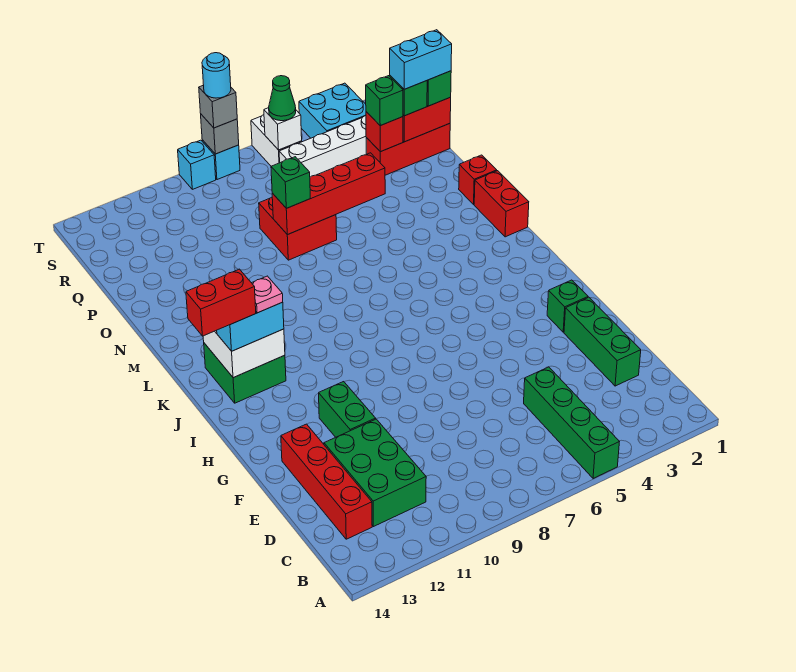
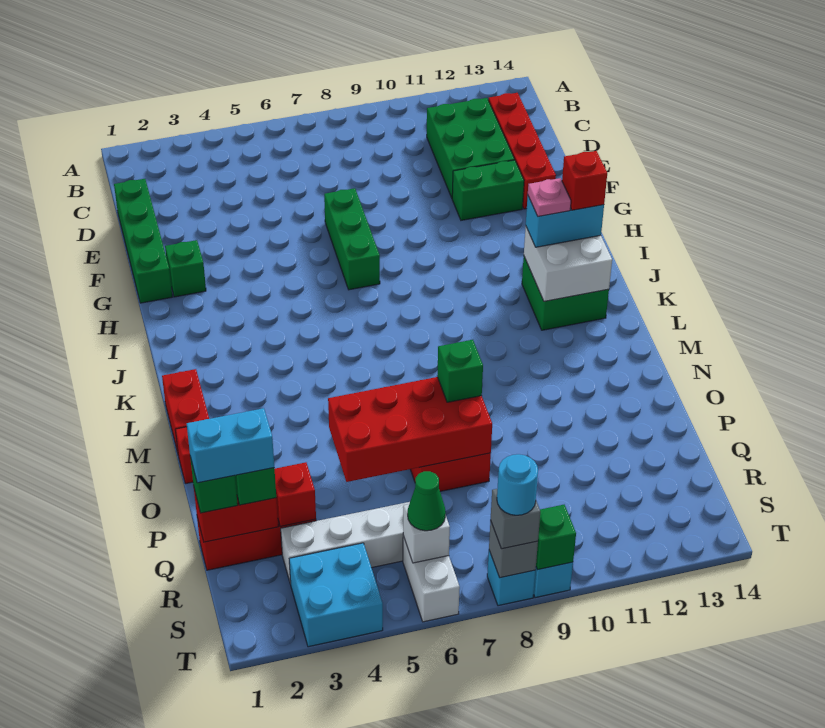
green 1x4 brick [524,367,619,479] -> green 1x4 brick moved to [114,179,172,303]
green 1x3 brick [564,297,641,386] -> green 1x3 brick moved to [324,188,380,290]
green 1x2 brick [319,382,376,437] -> green 1x2 brick turned to [452,160,524,220]
red 1x2 brick [186,269,256,336] -> red 1x1 brick [562,151,607,210]
red 1x4 brick [272,153,385,235] -> red 2x4 brick [328,377,492,482]
green 1x1 brick [366,76,403,126] -> green 1x1 brick moved to [536,505,576,570]

